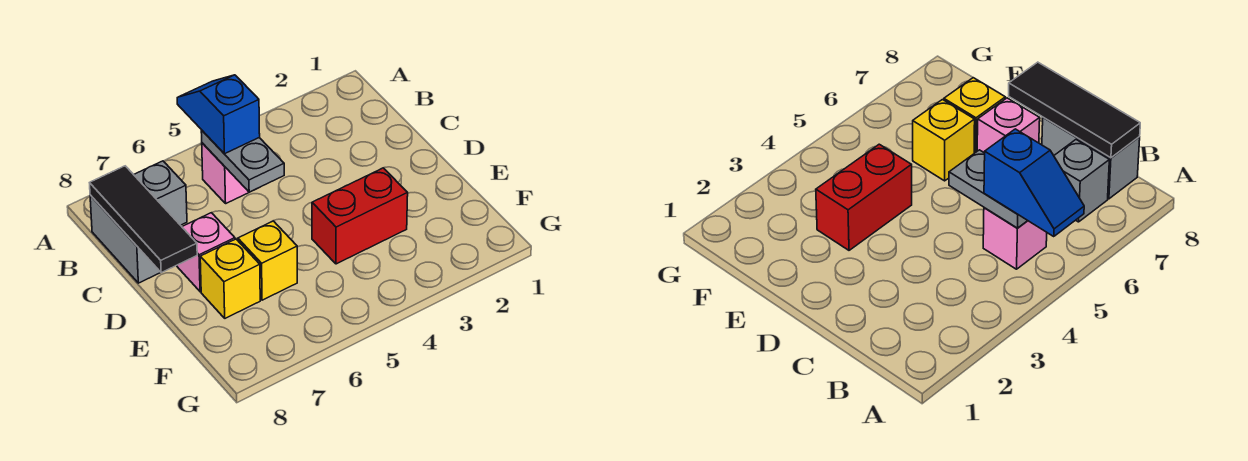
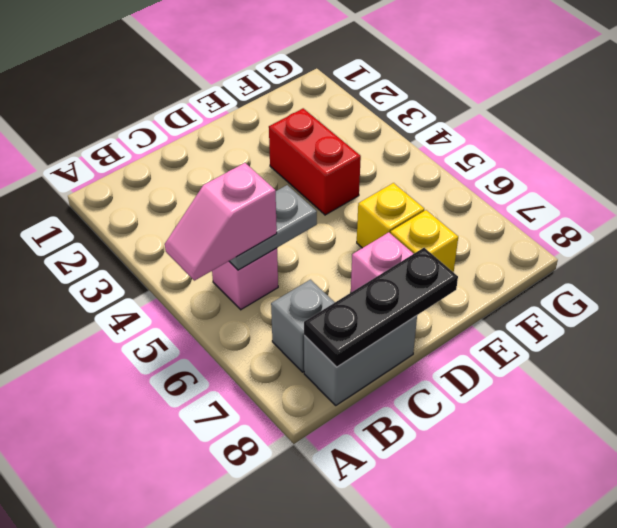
blue 1x2 slope [177,75,260,154] -> pink 1x2 slope [165,163,277,281]
black 1x3 tile [90,166,197,273] -> black 1x3 plate [304,248,458,367]

